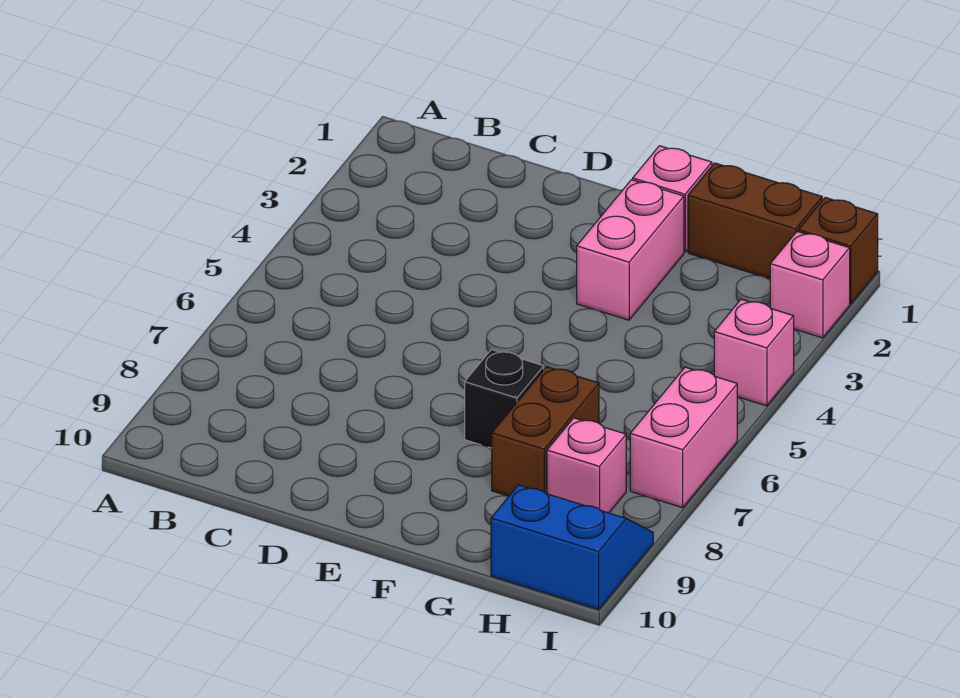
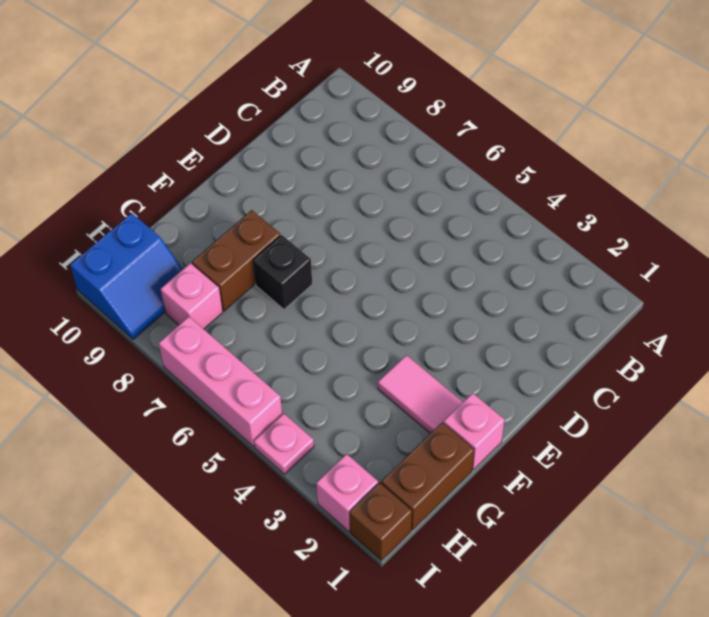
pink 1x2 brick [577,180,684,320] -> pink 1x2 tile [378,355,463,434]
brown 1x2 brick [492,367,599,496] -> brown 1x2 brick turned to [192,210,280,311]
pink 1x1 brick [714,299,794,406] -> pink 1x1 plate [254,413,314,474]
pink 1x2 brick [630,367,737,508] -> pink 1x3 brick [159,317,282,446]

